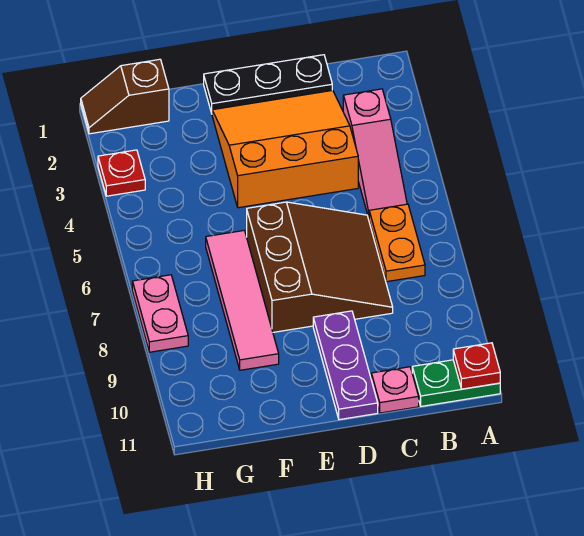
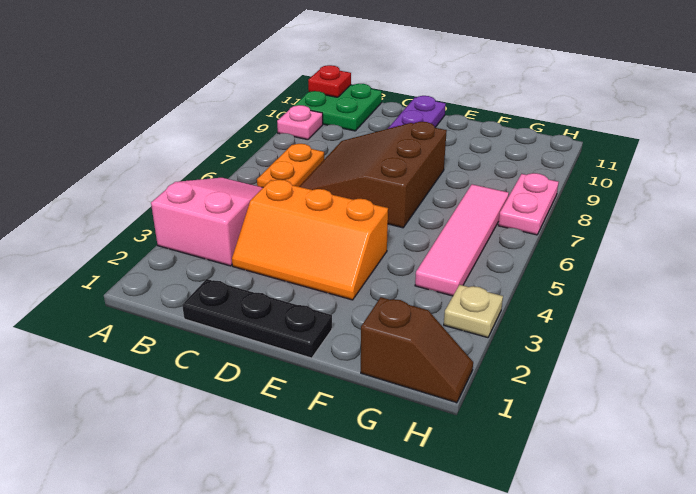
green 1x2 plate [412,360,500,406] -> green 2x2 plate [294,84,382,131]
pink 1x3 slope [343,89,407,218] -> pink 2x3 slope [151,178,263,266]
orange 3x3 slope [212,90,358,208] -> orange 2x3 slope [232,180,388,300]
pink 1x1 plate [371,367,419,413] -> pink 1x1 plate moved to [277,105,323,140]
pink 1x4 tile [206,231,279,370] -> pink 1x4 tile moved to [415,184,509,296]
red 1x1 plate [98,150,145,196] -> tan 1x1 plate [444,285,503,338]

